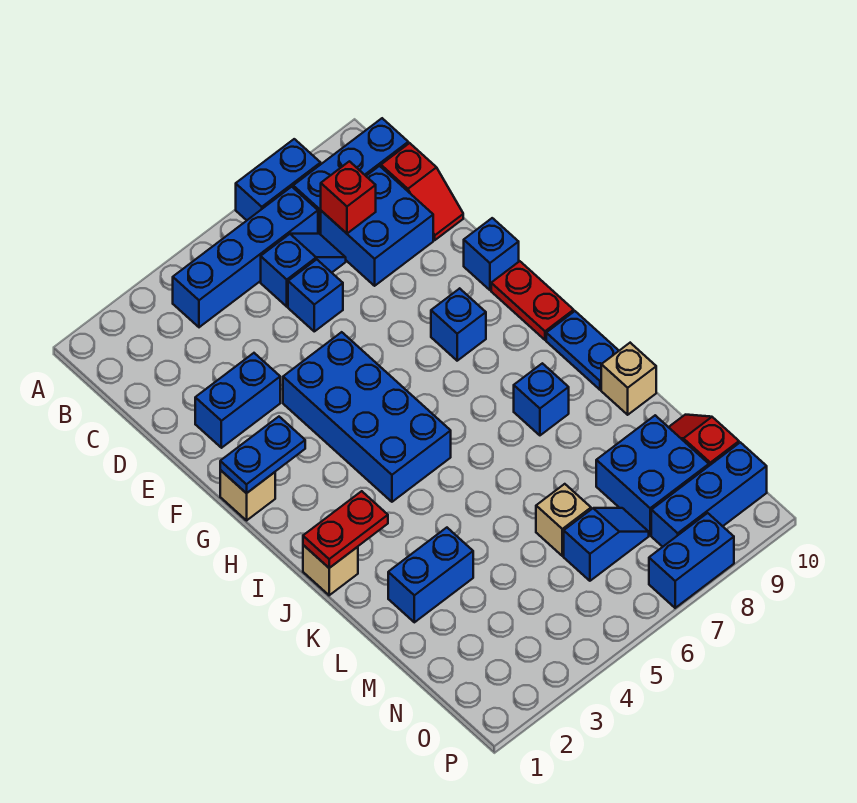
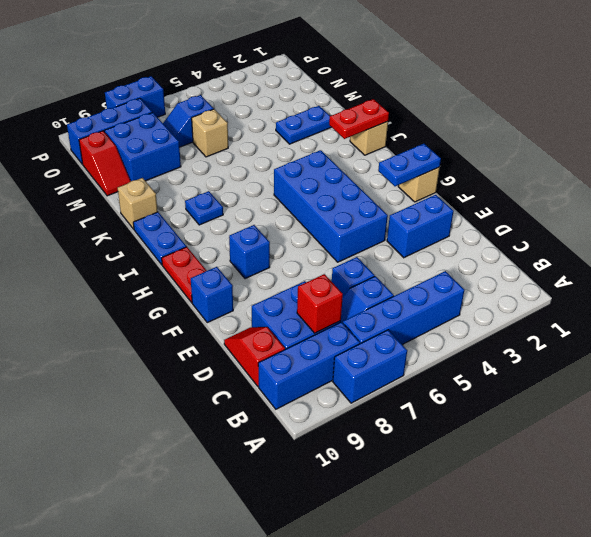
blue 1x1 brick [514,363,569,435] -> blue 1x1 plate [185,191,223,225]
blue 1x2 brick [388,528,473,622] -> blue 1x2 plate [276,106,331,144]

